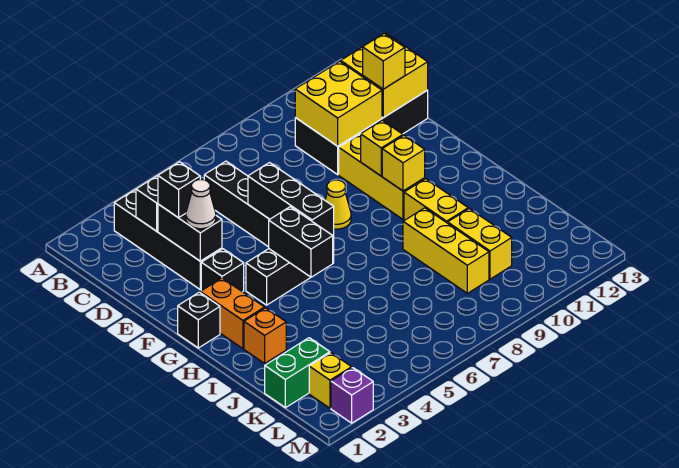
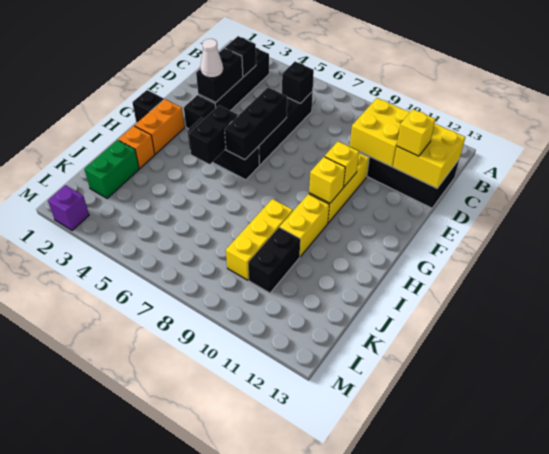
black 1x1 brick [158,162,200,218] -> black 1x1 brick moved to [282,62,314,104]
yellow 1x1 cone [325,180,351,229] -> none
yellow 1x2 brick [448,209,512,279] -> black 1x2 brick [248,227,300,293]
green 1x2 brick [265,338,330,408] -> green 1x2 brick turned to [84,140,139,199]
yellow 1x1 brick [309,353,352,408] -> none

